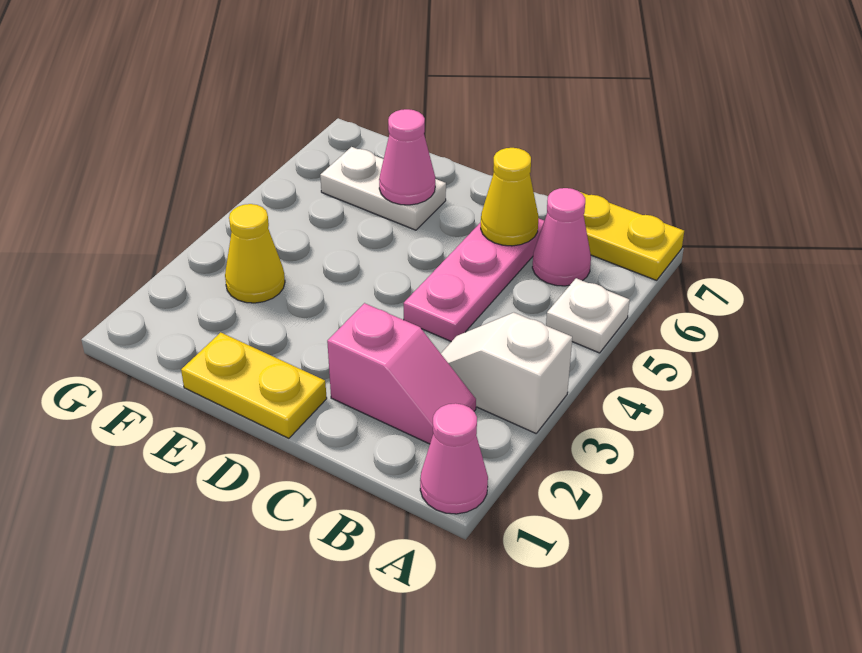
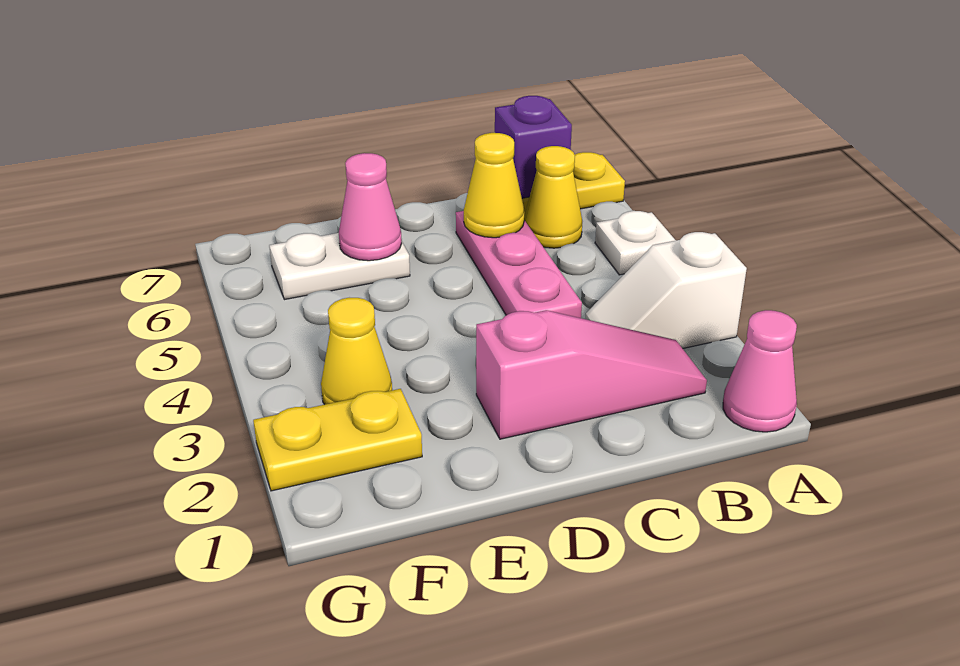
pink 1x2 slope [327,303,476,444] -> pink 1x3 slope [476,310,707,439]
pink 1x1 cone [532,188,591,286] -> yellow 1x1 cone [524,146,582,248]
none -> purple 1x1 brick [495,96,572,198]
yellow 1x2 plate [181,332,327,438] -> yellow 1x2 plate moved to [253,389,422,491]

